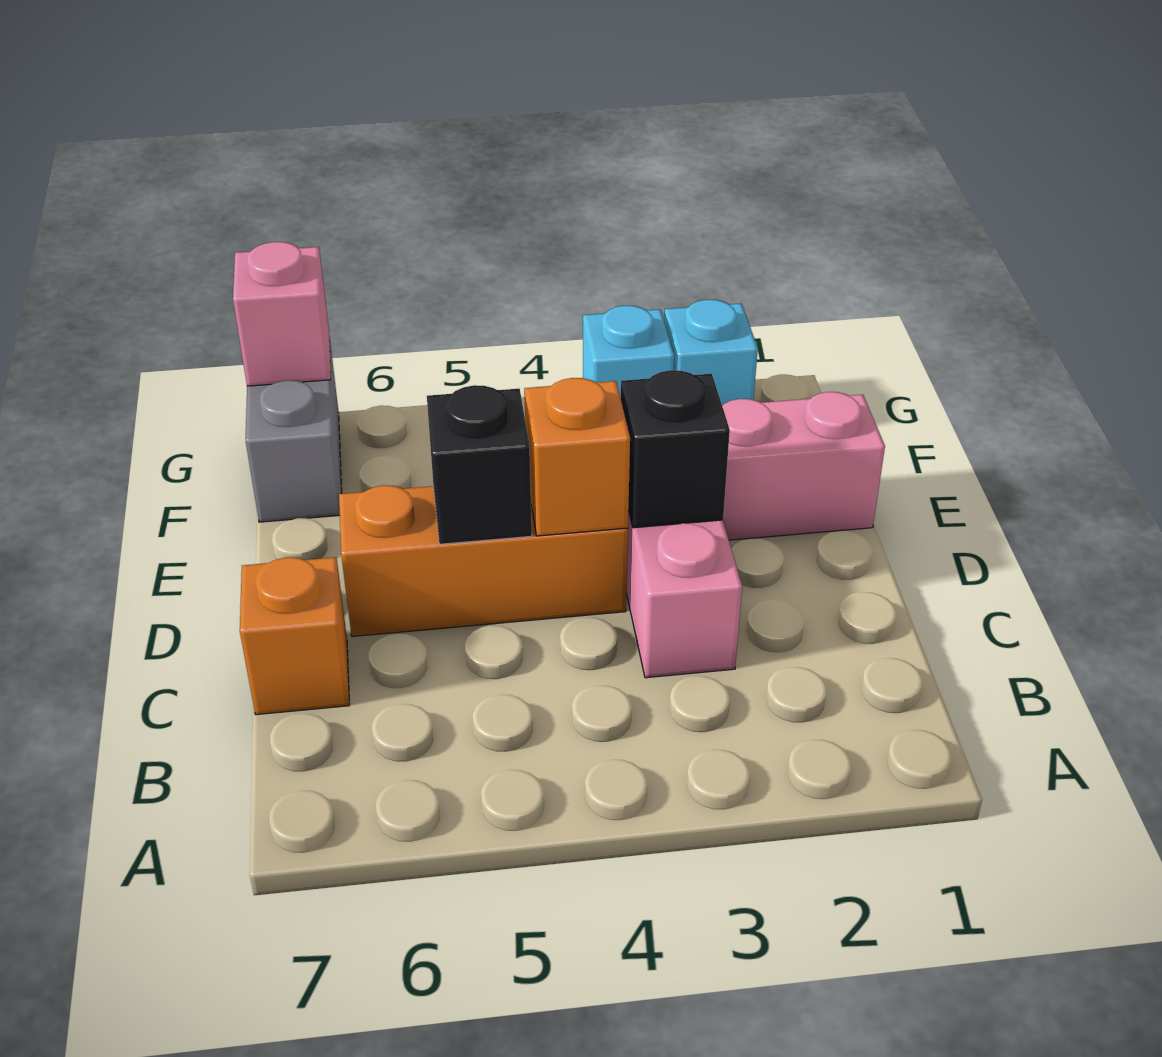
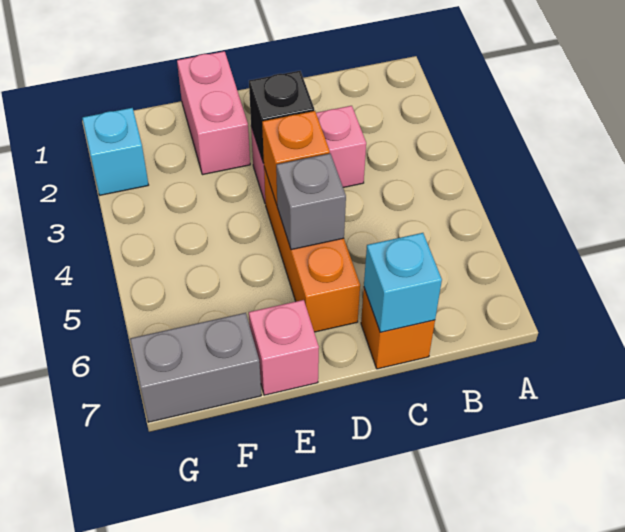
black 1x1 brick [427,385,532,544] -> grey 1x1 brick [276,154,346,250]
cyan 1x1 brick [583,306,674,398] -> cyan 1x1 brick moved to [364,233,442,332]
pink 1x1 brick [233,242,331,386] -> pink 1x1 brick moved to [249,300,319,395]

